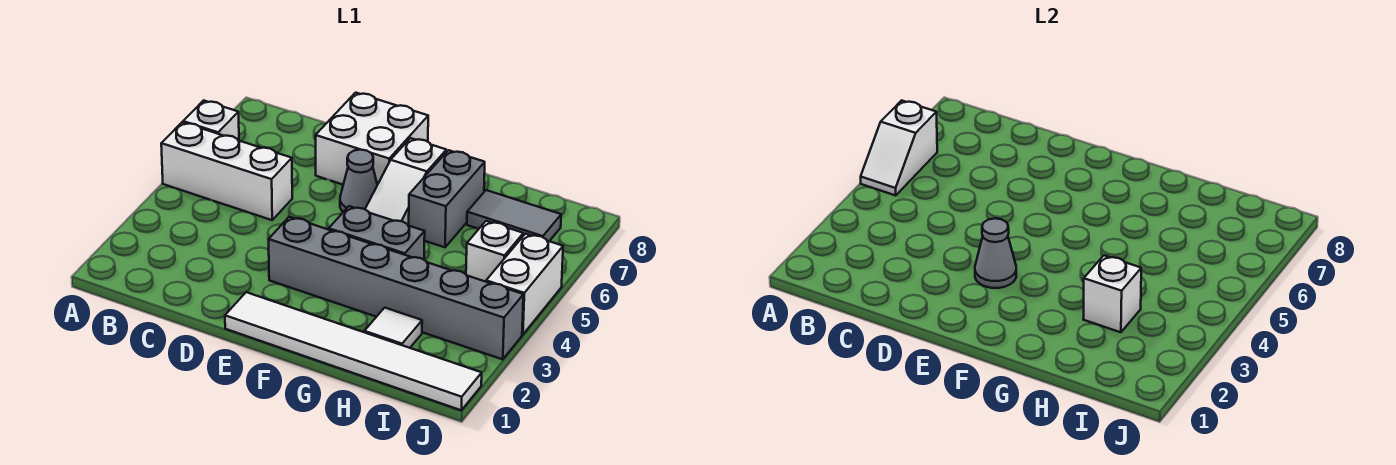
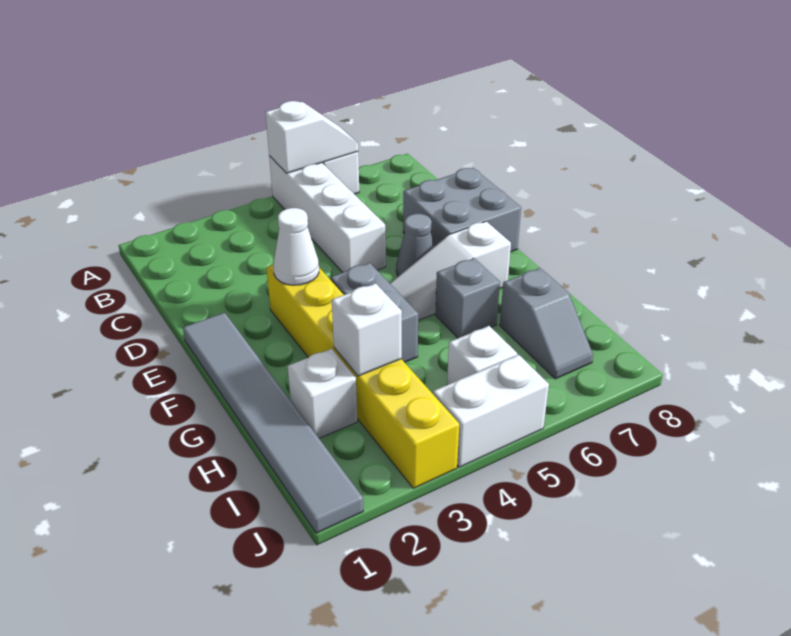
white 1x3 brick [161,122,292,220] -> white 1x4 brick [269,156,386,273]
white 1x2 slope [861,100,937,196] -> white 1x2 slope turned to [265,101,358,173]
white 2x2 brick [316,93,428,185] -> grey 2x2 brick [403,168,521,252]
white 1x6 tile [225,292,482,410] -> grey 1x6 tile [183,313,363,533]
grey 1x6 brick [269,217,523,359] -> yellow 1x6 brick [266,265,459,488]
grey 1x1 cone [975,218,1016,288] -> white 1x1 cone [274,208,319,285]
grey 1x2 brick [409,150,485,247] -> grey 1x1 brick [435,258,500,338]
white 1x1 tile [364,308,422,348] -> white 1x1 brick [288,349,357,438]
grey 1x2 tile [467,190,561,241] -> grey 1x2 slope [500,268,593,379]

